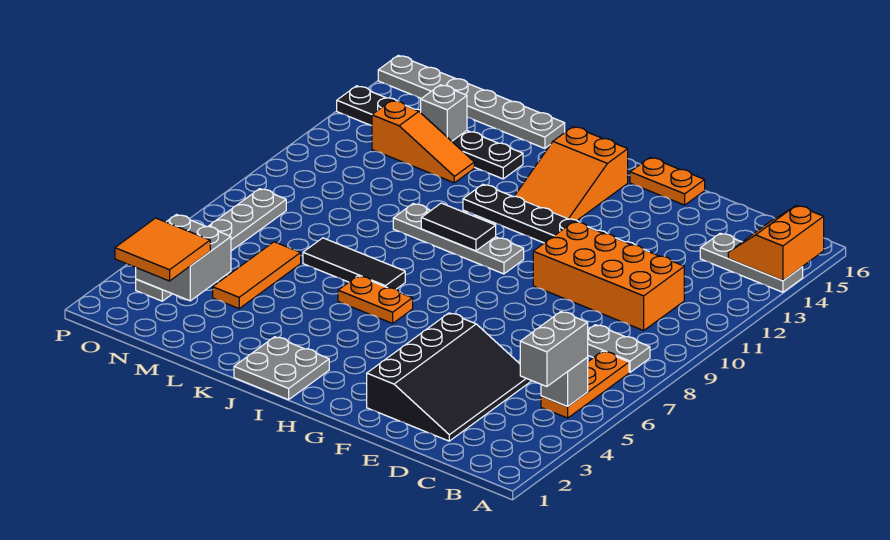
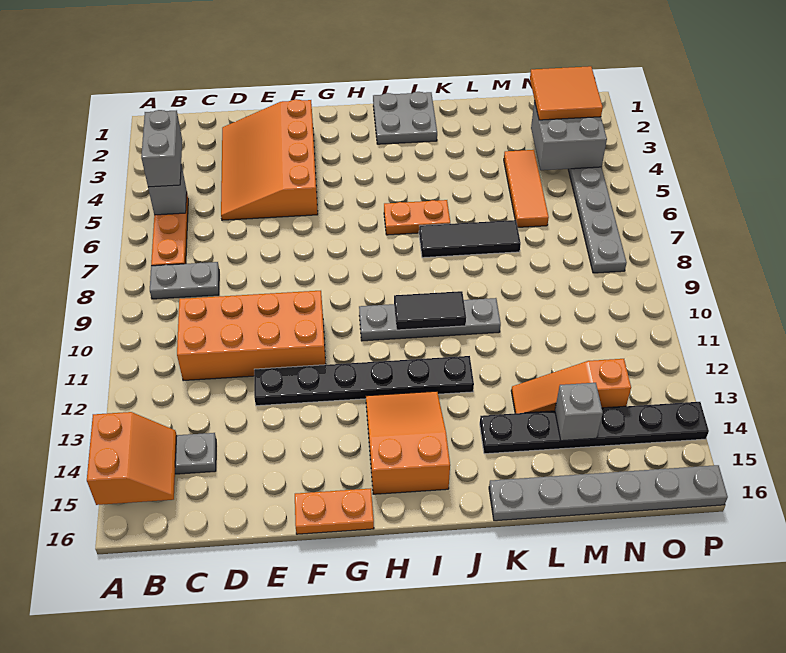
black 3x4 slope [367,313,532,441] -> orange 3x4 slope [221,99,318,220]

